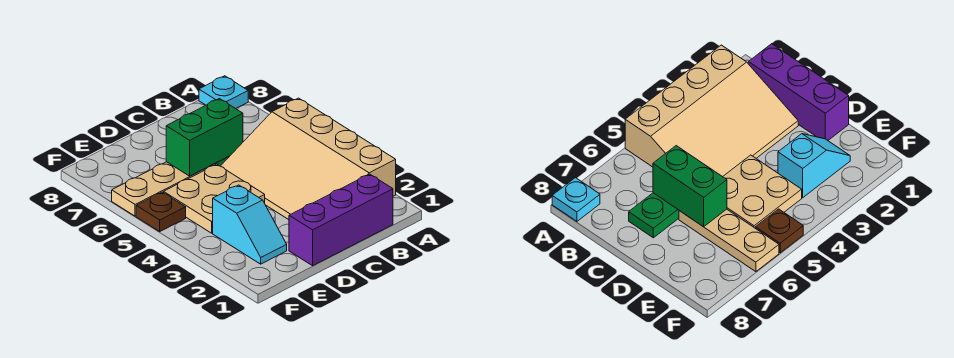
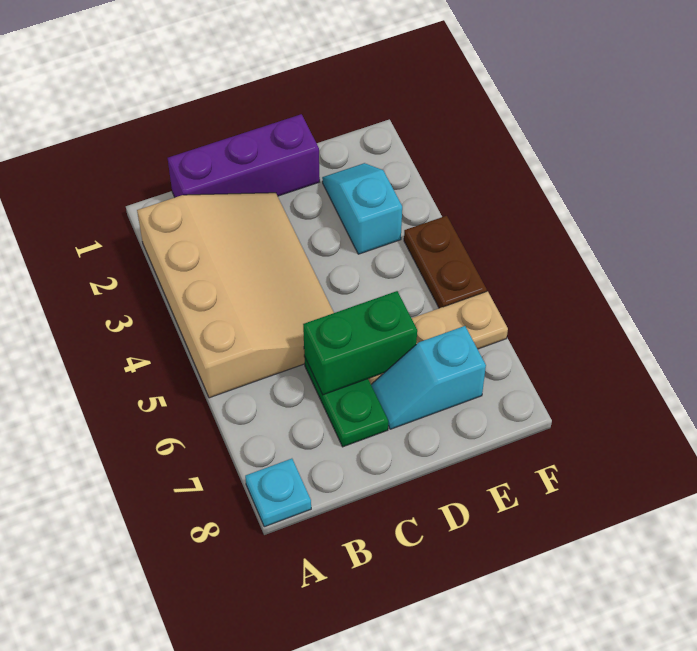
tan 2x2 plate [164,164,265,233] -> none
none -> cyan 1x2 slope [371,326,486,429]
brown 1x1 plate [136,192,186,232] -> brown 1x2 plate [404,216,487,308]

